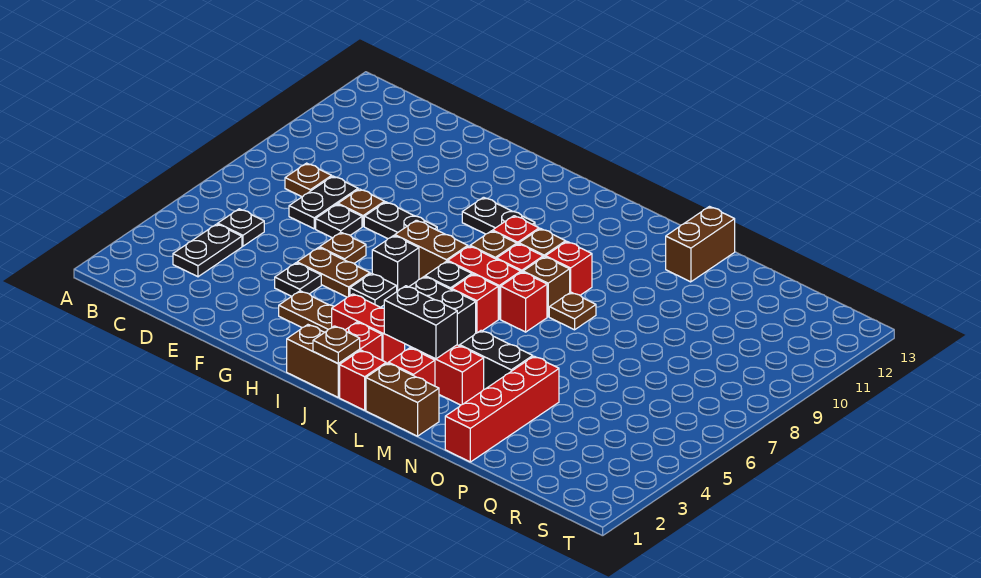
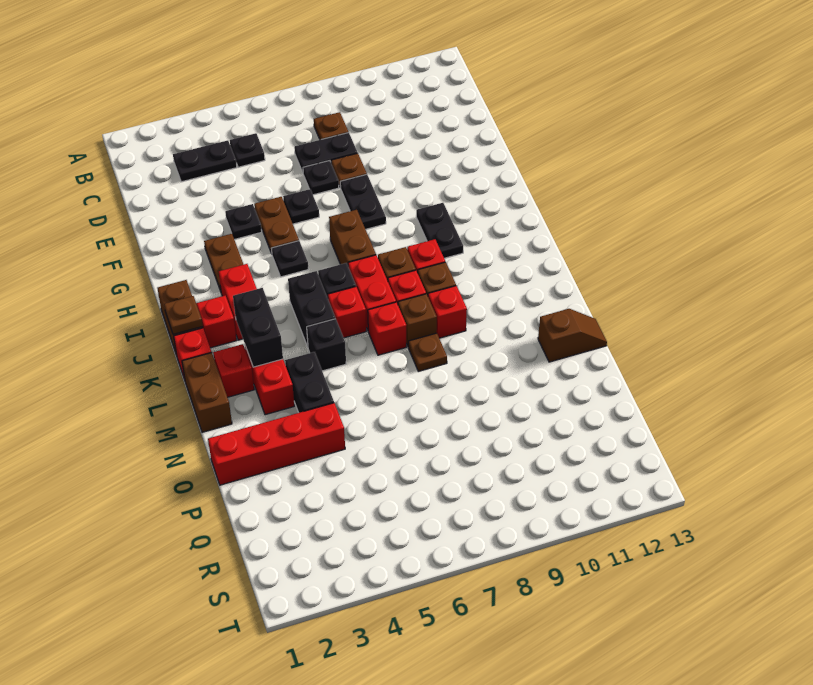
brown 1x1 plate [320,232,366,263] -> black 1x1 plate [283,189,319,224]
black 1x1 brick [372,236,419,291] -> black 1x1 brick moved to [307,319,346,371]
brown 1x2 brick [666,207,735,282] -> brown 1x2 slope [538,309,607,362]

